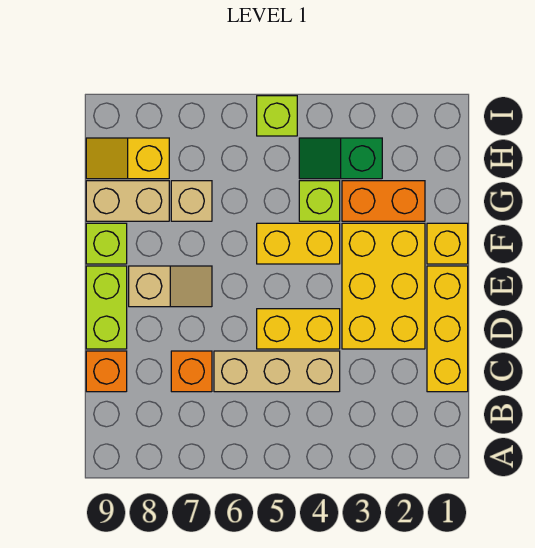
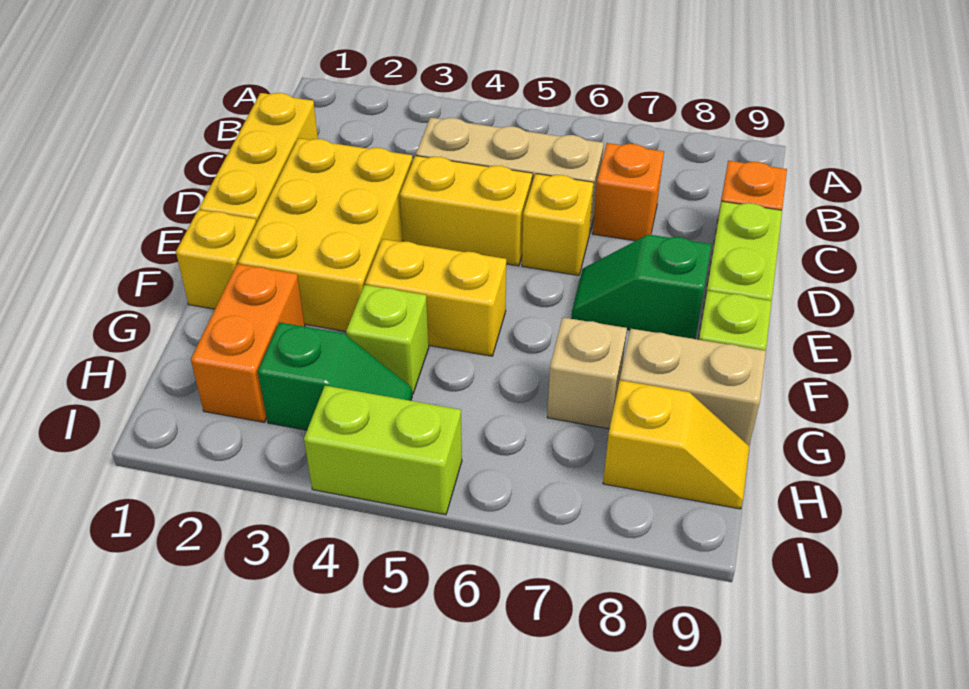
none -> yellow 1x1 brick [522,174,593,275]
tan 1x2 slope [129,266,212,307] -> green 1x2 slope [571,234,711,339]
orange 1x2 brick [342,181,425,221] -> orange 1x2 brick turned to [191,264,305,422]
lime 1x1 brick [257,96,297,136] -> lime 1x2 brick [304,386,462,515]

